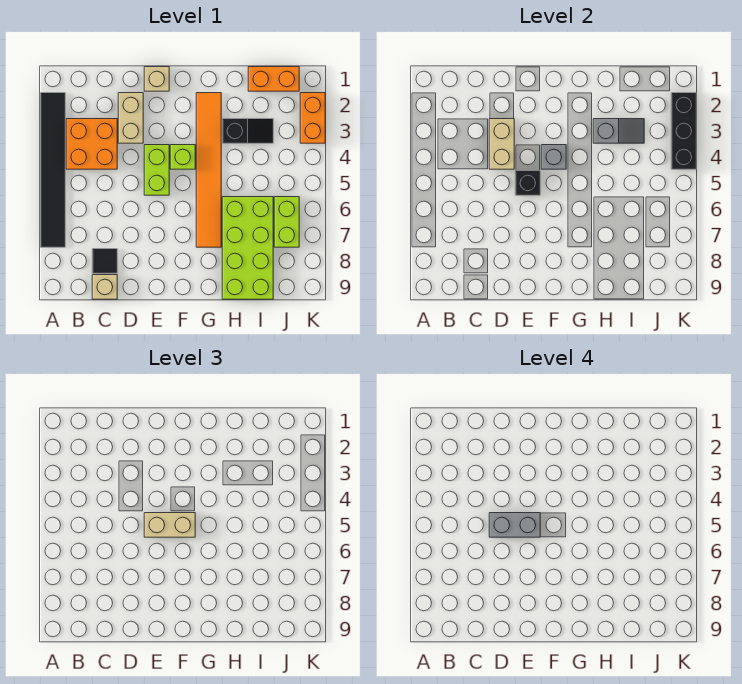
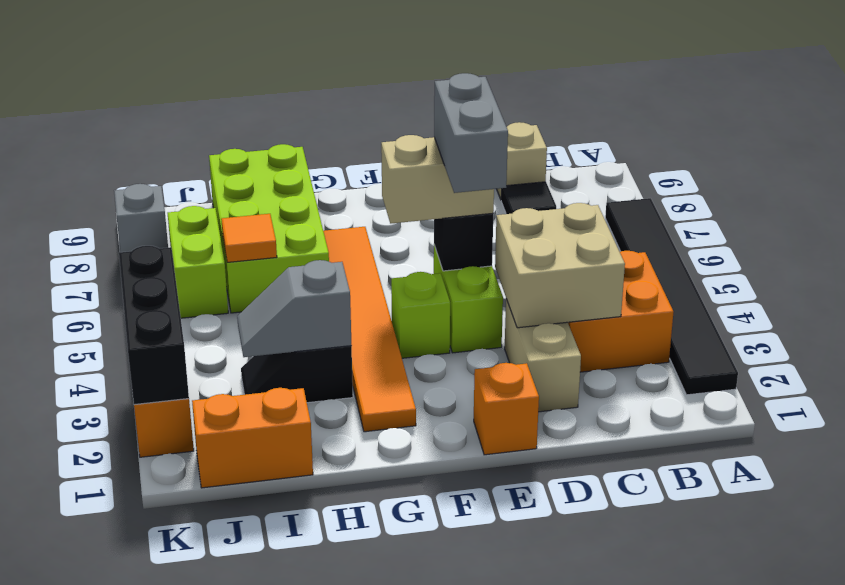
tan 1x2 brick [489,119,514,169] -> tan 2x2 brick [495,203,625,328]
grey 1x2 brick [489,513,540,537] -> grey 1x2 brick turned to [434,73,508,193]
tan 1x1 brick [144,67,169,91] -> orange 1x1 brick [474,363,539,455]
grey 1x1 brick [541,145,566,169] -> grey 1x1 brick moved to [114,184,168,252]
none -> orange 1x1 tile [221,214,277,262]

